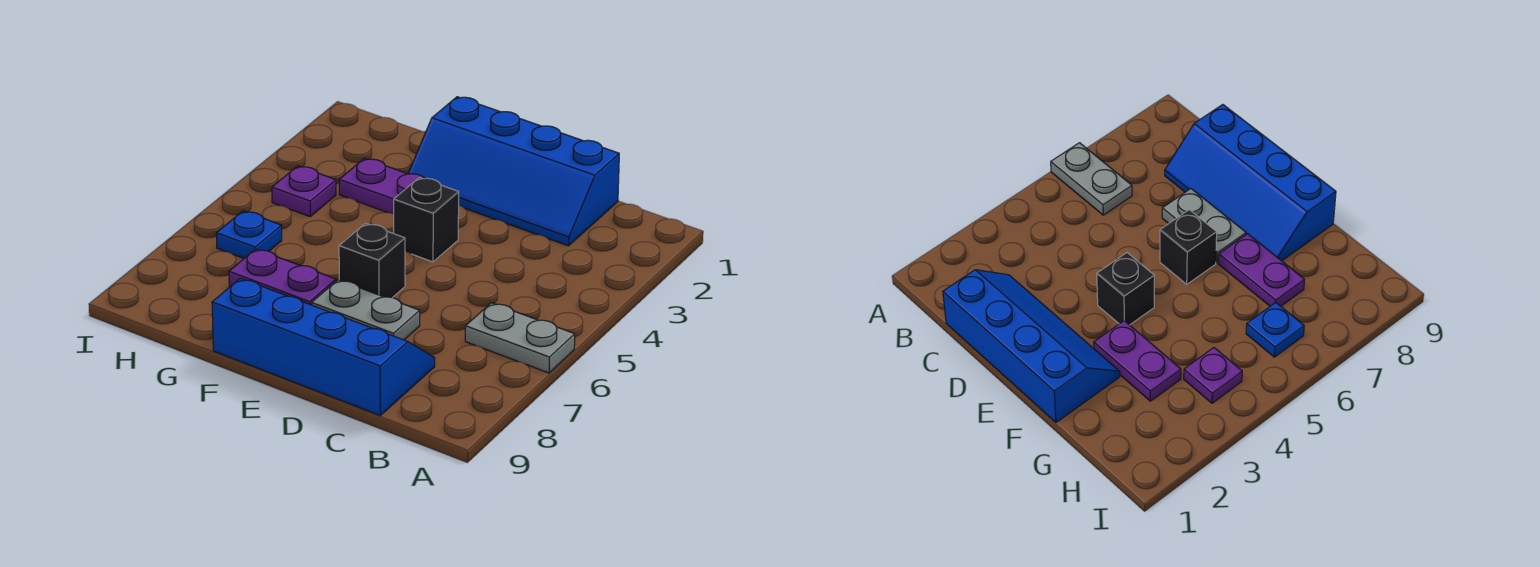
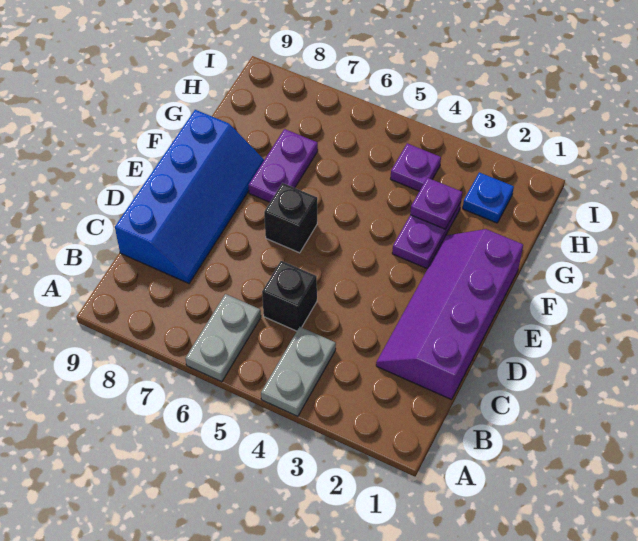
blue 2x4 slope [408,97,619,246] -> purple 2x4 slope [376,229,523,400]
grey 1x2 plate [312,280,420,340] -> grey 1x2 plate moved to [261,327,336,416]
black 1x1 brick [394,178,459,262] -> black 1x1 brick moved to [262,261,317,331]
none -> purple 1x1 plate [410,178,462,229]
blue 1x1 plate [216,211,282,258] -> blue 1x1 plate moved to [463,172,514,223]

